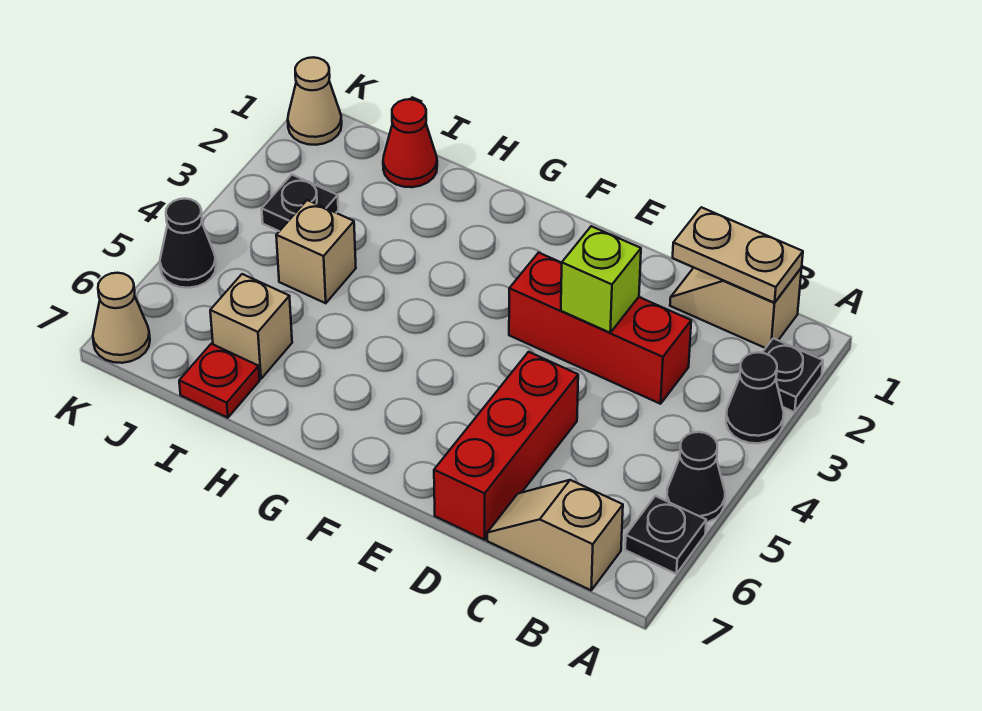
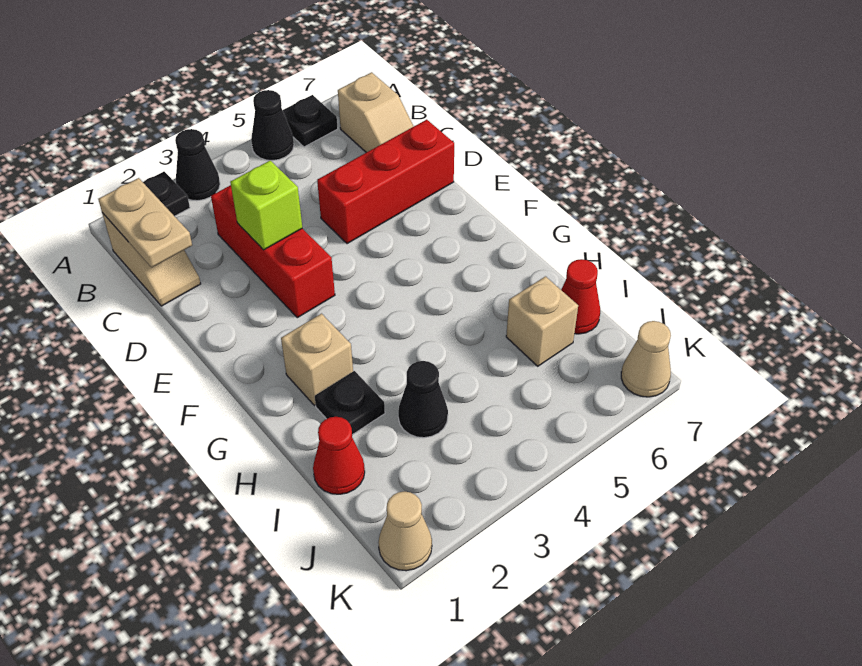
tan 1x1 brick [276,200,356,303] -> tan 1x1 brick moved to [281,314,353,406]
red 1x1 plate [179,344,260,418] -> red 1x1 cone [561,259,600,334]
black 1x1 plate [262,175,338,231] -> black 1x1 plate moved to [315,371,385,435]
black 1x1 cone [160,199,216,288] -> black 1x1 cone moved to [398,361,448,438]

